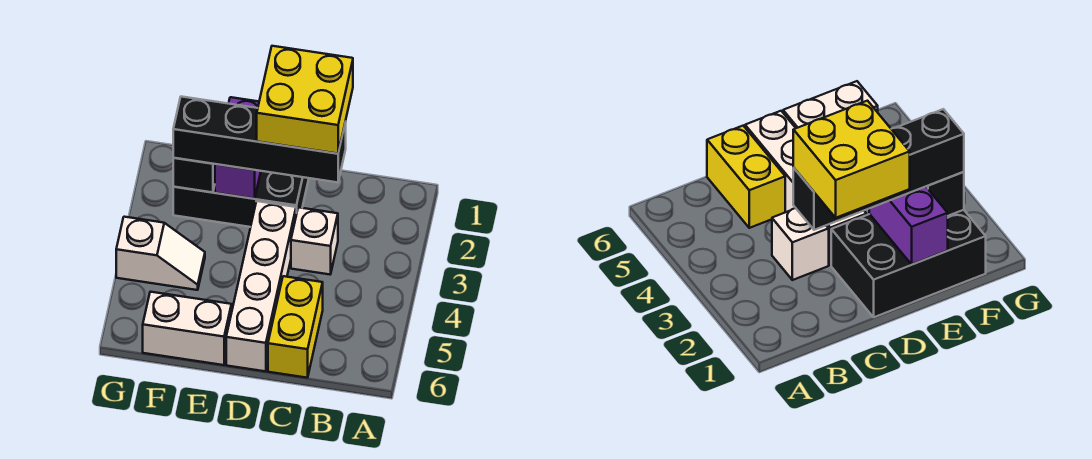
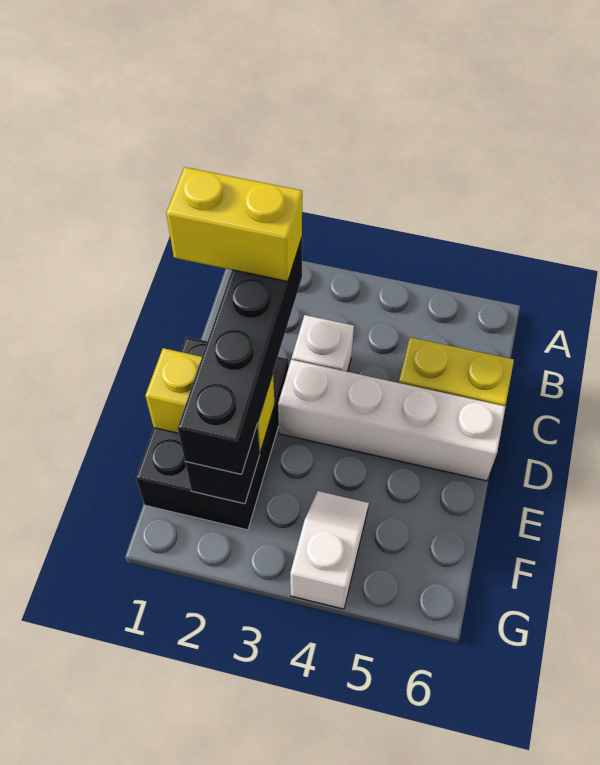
yellow 2x2 brick [257,46,353,154] -> yellow 1x2 brick [166,167,302,281]
purple 1x2 brick [215,97,261,199] -> yellow 1x2 brick [145,348,275,452]
white 1x2 brick [143,292,232,365] -> none

